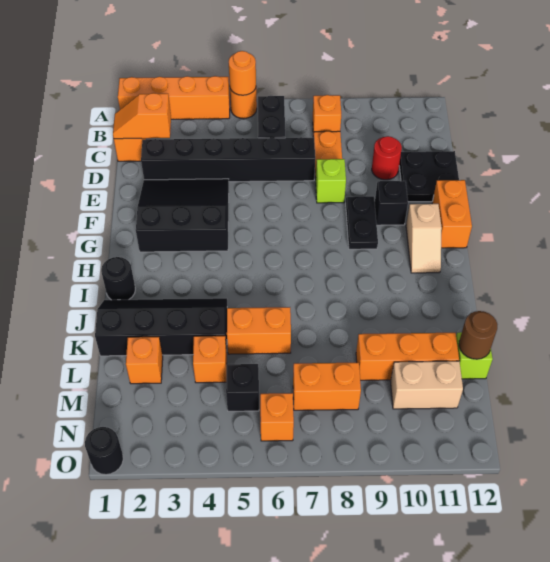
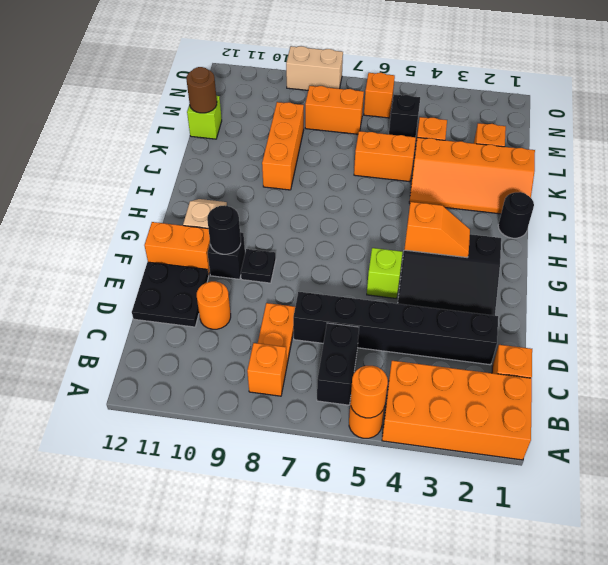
orange 1x4 brick [118,76,230,119] -> orange 2x4 brick [382,361,532,460]
orange 1x2 slope [113,93,171,139] -> orange 1x2 slope moved to [404,202,470,257]
red 1x1 round brick [372,136,402,180] -> orange 1x1 round brick [197,281,231,329]
lime 1x1 brick [316,159,346,203] -> lime 1x1 brick moved to [367,248,402,298]
black 1x2 plate [346,196,378,249] -> black 1x1 plate [241,249,276,283]
orange 1x2 brick [432,180,472,248] -> orange 1x2 brick turned to [144,222,210,276]
black 2x4 slope [95,298,227,356] -> orange 2x4 slope [409,137,535,214]
orange 1x3 brick [356,333,459,380] -> orange 1x3 brick turned to [262,102,304,190]
tan 1x2 brick [391,361,463,409] -> tan 1x2 brick moved to [286,46,343,90]
black 1x1 round brick [85,427,123,475] -> black 1x1 round brick moved to [207,205,241,254]

